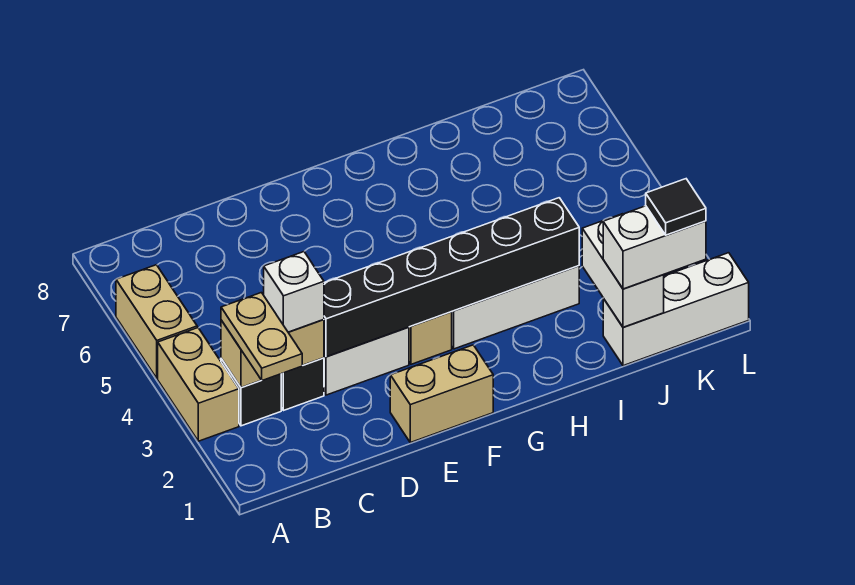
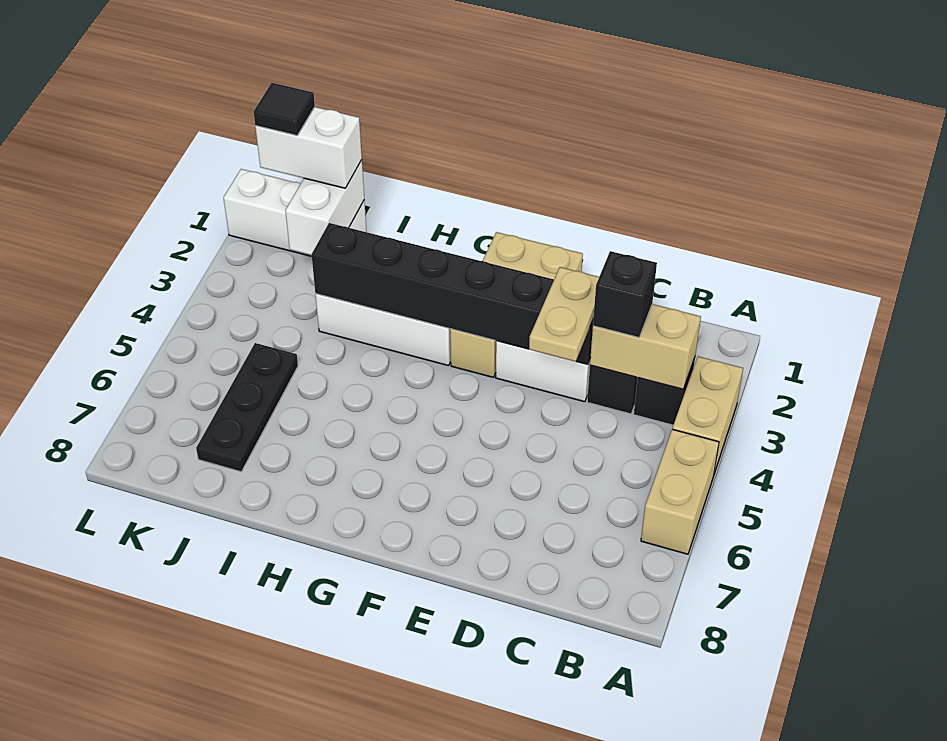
tan 1x2 plate [221,293,303,380] -> tan 1x2 plate moved to [529,267,599,362]
white 1x1 brick [264,252,324,332] -> black 1x1 brick [593,251,657,337]
none -> black 1x3 plate [196,343,298,472]

